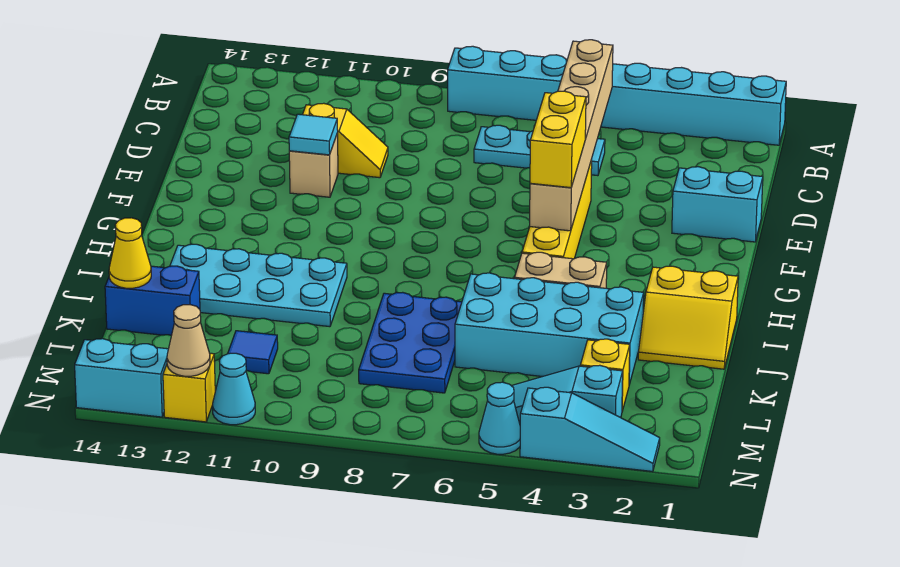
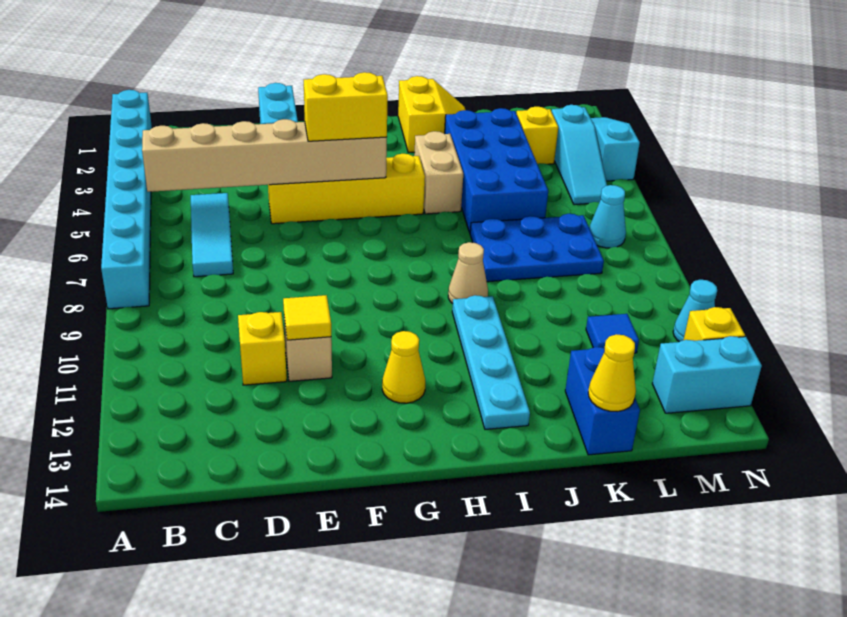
cyan 1x3 plate [474,125,605,176] -> cyan 1x3 tile [191,193,233,277]
cyan 1x1 tile [289,114,338,155] -> yellow 1x1 tile [283,295,331,340]
none -> yellow 1x1 cone [382,331,425,403]
cyan 2x4 plate [170,244,347,327] -> cyan 1x4 plate [452,295,530,429]
cyan 2x4 brick [455,273,644,385] -> blue 2x4 brick [445,108,548,233]
cyan 1x1 cone [479,382,520,454] -> cyan 1x1 cone moved to [589,185,626,248]
tan 1x1 cone [167,305,210,376] -> tan 1x1 cone moved to [448,242,488,304]
cyan 1x2 brick [75,339,168,417] -> cyan 1x2 brick turned to [652,336,762,413]

